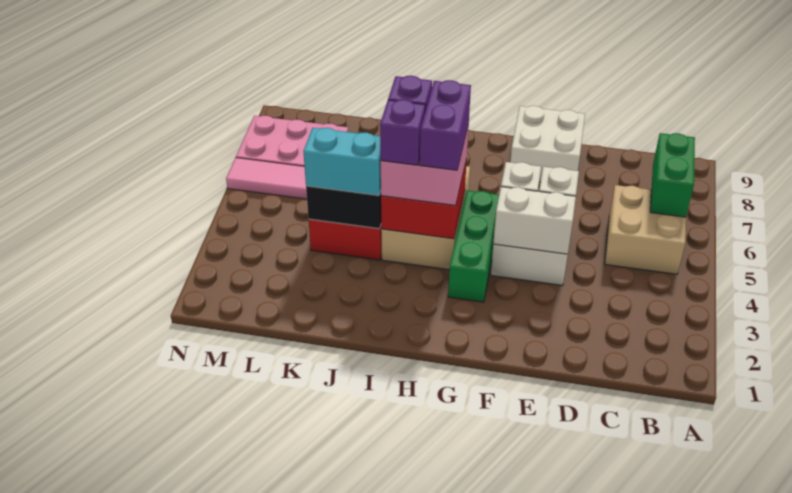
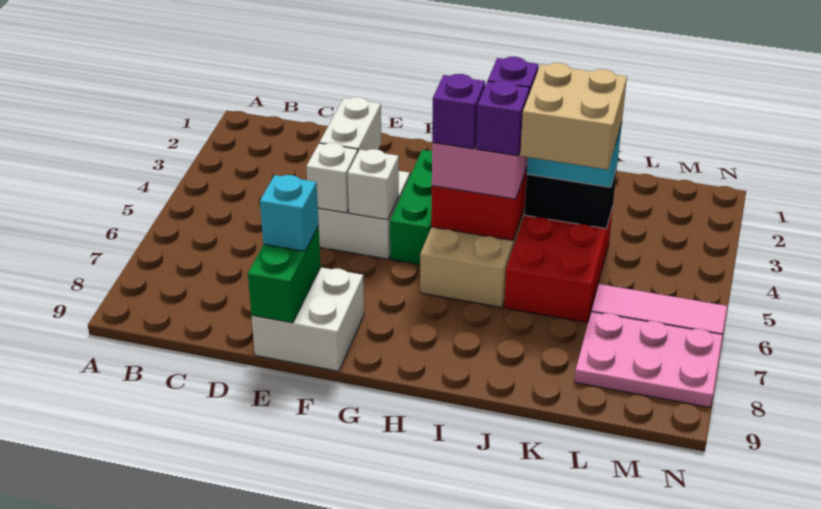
tan 2x2 brick [605,185,686,274] -> tan 2x2 brick moved to [520,63,627,170]
green 1x2 brick [650,133,695,217] -> green 1x2 brick moved to [248,226,321,323]
white 1x2 brick [493,187,576,254] -> white 1x2 brick turned to [320,97,381,151]
none -> cyan 1x1 brick [260,175,319,251]
purple 1x2 brick [420,80,471,170] -> purple 1x1 brick [432,74,485,149]

